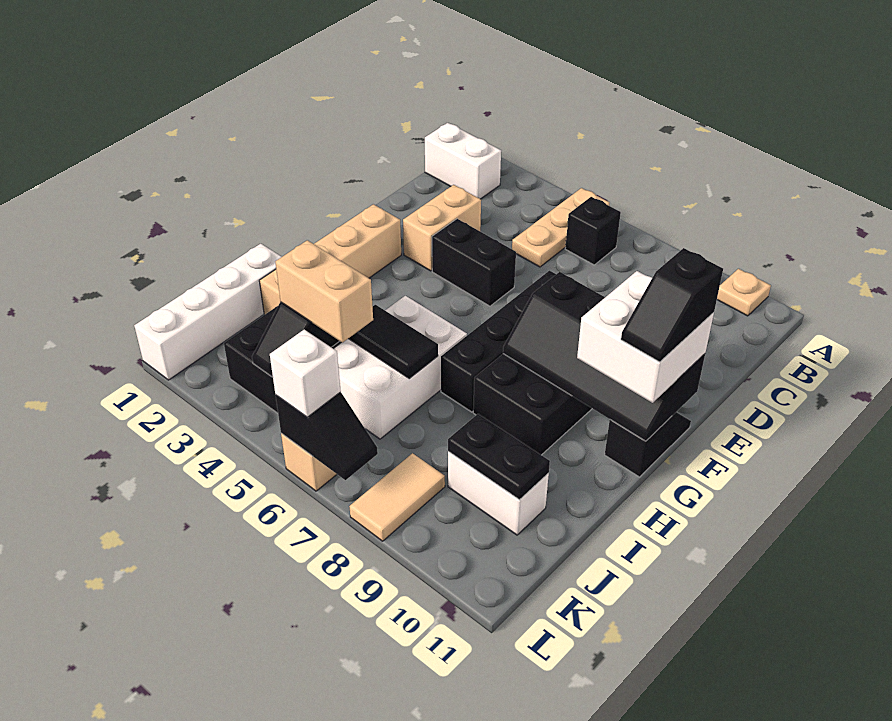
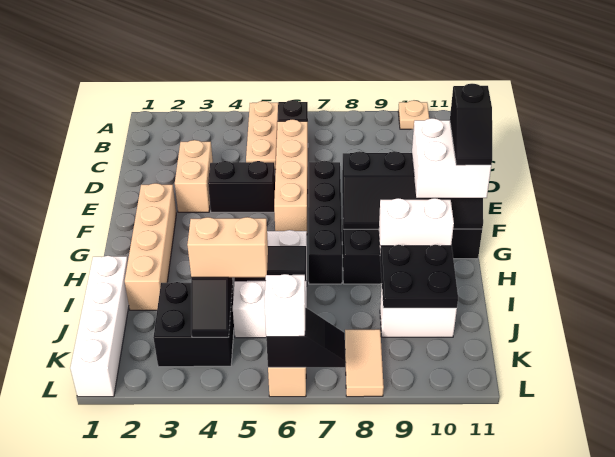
white 1x2 brick [425,123,501,199] -> white 1x2 brick moved to [379,198,454,249]
none -> tan 1x4 brick [274,119,308,231]
black 1x2 plate [448,414,550,500] -> black 2x2 plate [380,245,458,308]

